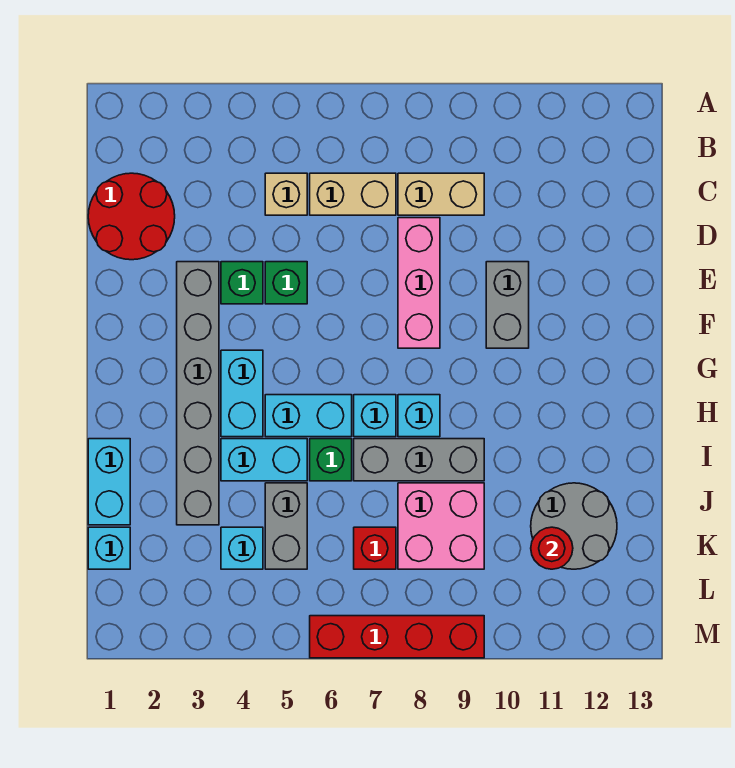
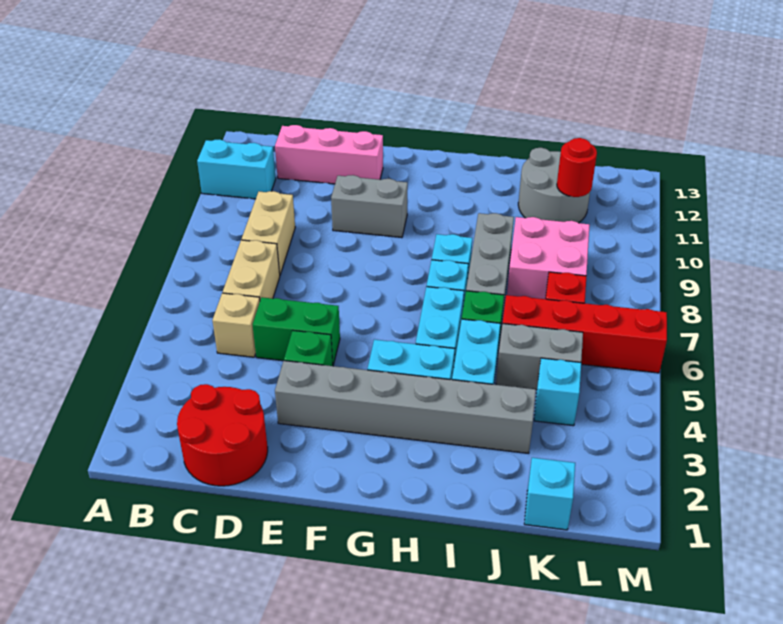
pink 1x3 brick [398,218,440,348] -> pink 1x3 brick moved to [275,125,383,184]
green 1x1 brick [265,262,307,304] -> green 1x2 brick [253,297,340,365]
cyan 1x2 brick [88,439,130,525] -> cyan 1x2 brick moved to [197,139,276,199]
red 1x4 brick [310,616,484,658] -> red 1x4 brick turned to [503,295,667,373]

